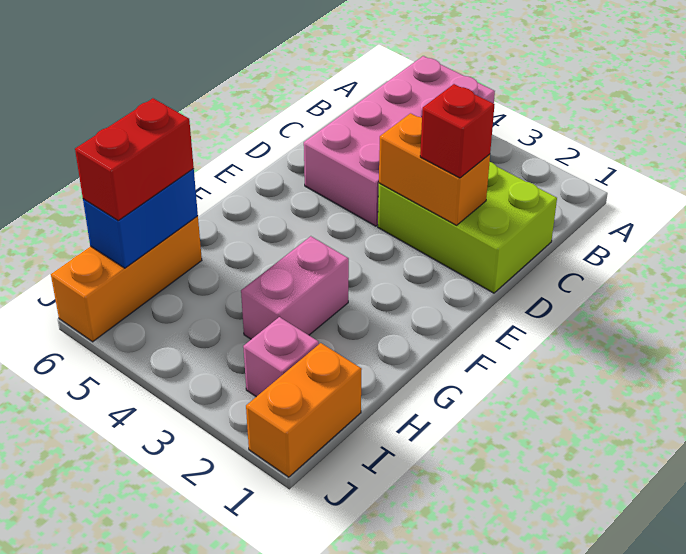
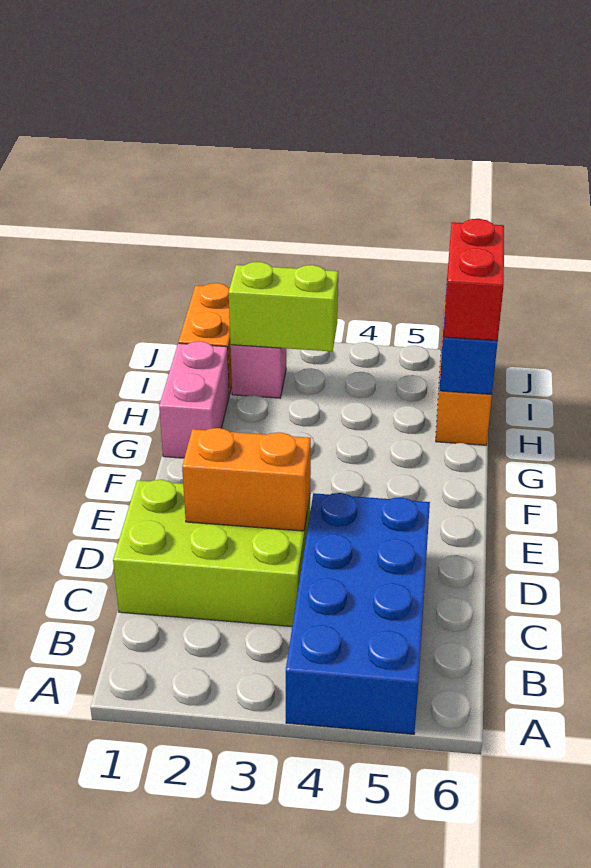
pink 2x4 brick [304,56,495,226] -> blue 2x4 brick [286,493,430,734]
red 1x1 brick [420,84,494,178] -> none
pink 1x2 brick [241,236,349,339] -> pink 1x2 brick moved to [159,341,229,458]
none -> lime 1x2 brick [229,262,338,351]

